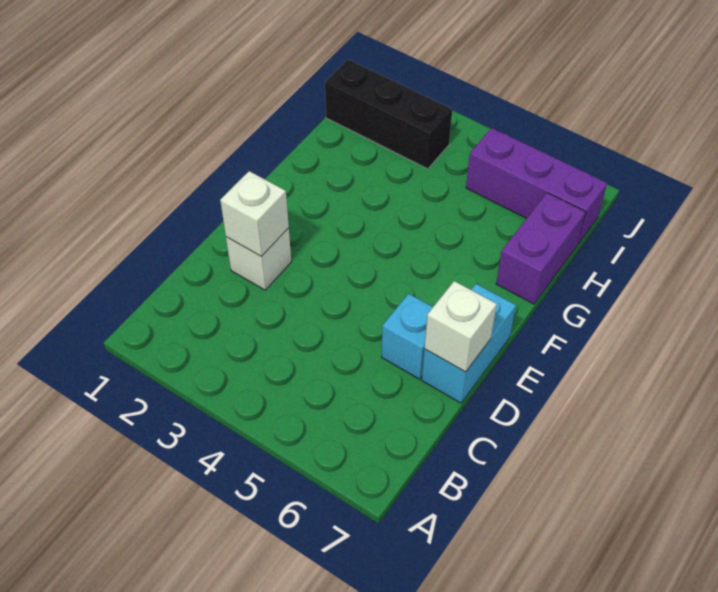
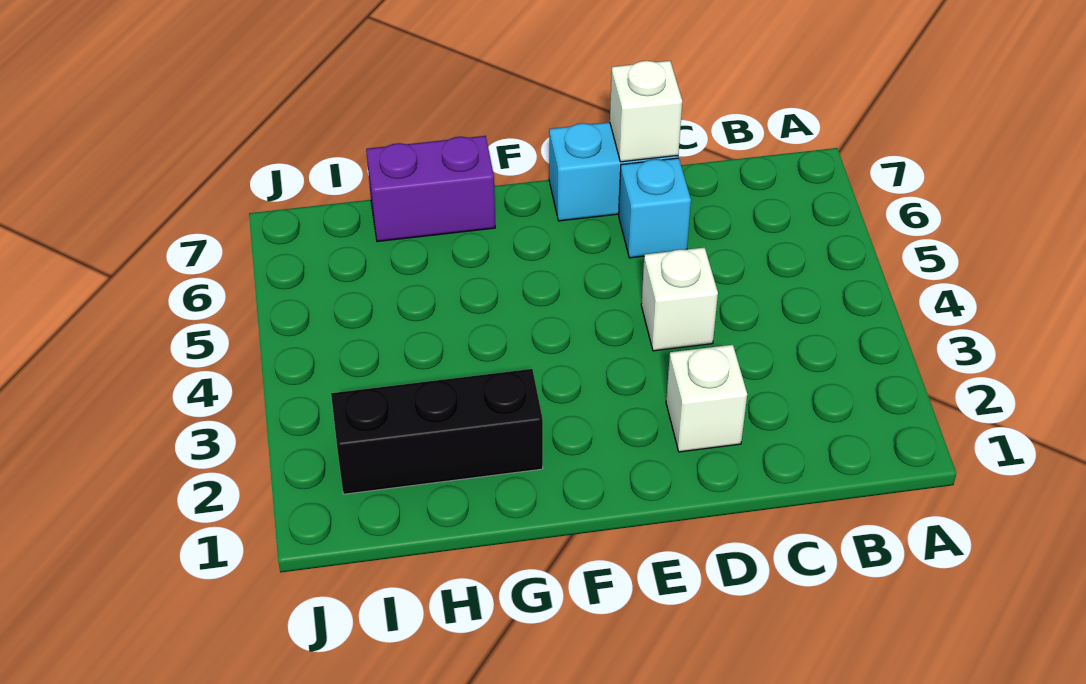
white 1x1 brick [220,171,289,257] -> white 1x1 brick moved to [641,247,718,351]
black 1x3 brick [325,60,452,169] -> black 1x3 brick turned to [331,369,543,494]
purple 1x3 brick [466,128,607,244] -> none

